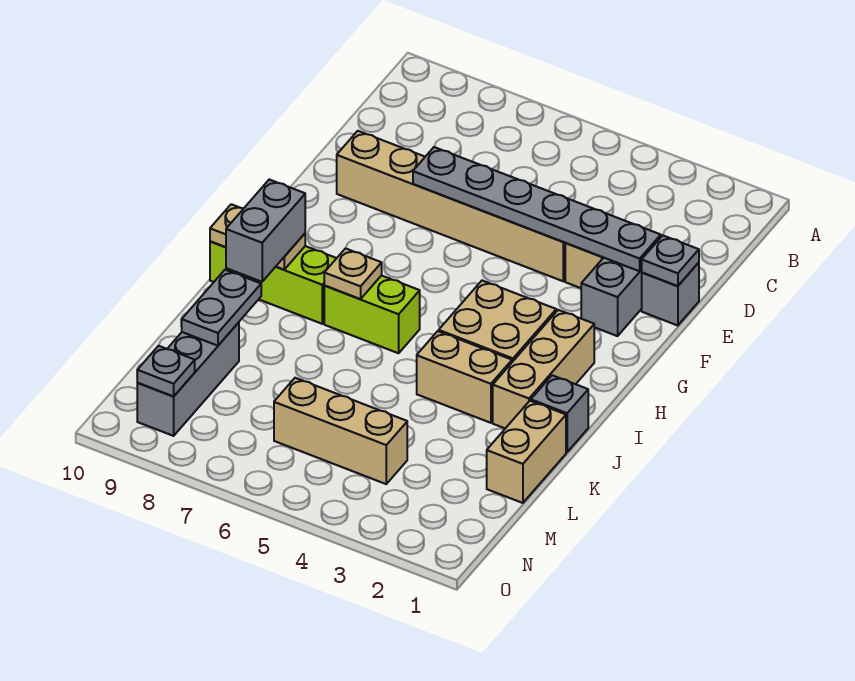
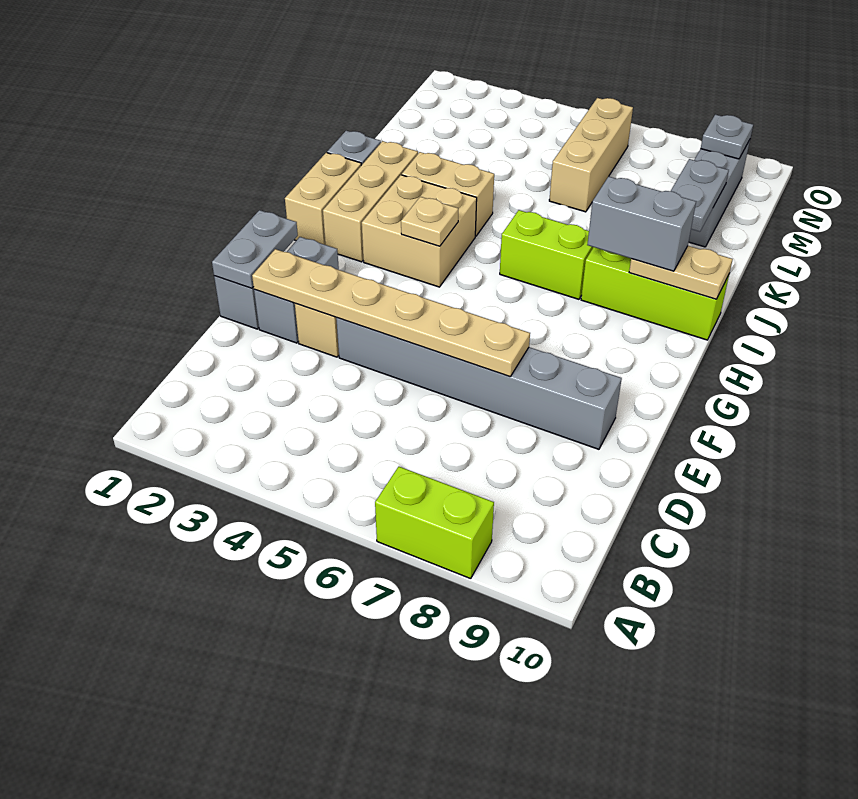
none -> lime 1x2 brick [375,467,494,579]
grey 1x1 plate [641,235,699,286] -> grey 1x2 plate [212,210,298,288]
grey 1x6 plate [413,147,661,271] -> tan 1x6 plate [252,249,530,377]
tan 1x6 brick [337,131,565,281] -> grey 1x6 brick [336,317,622,449]
tan 1x1 plate [324,249,382,299] -> tan 1x1 plate moved to [401,197,458,246]
grey 1x2 brick [226,180,305,282] -> grey 1x2 brick turned to [587,177,696,271]
tan 1x2 brick [487,401,566,503] -> tan 1x2 brick moved to [285,153,361,245]
tan 1x3 brick [274,378,407,484] -> tan 1x3 brick turned to [549,98,633,212]

